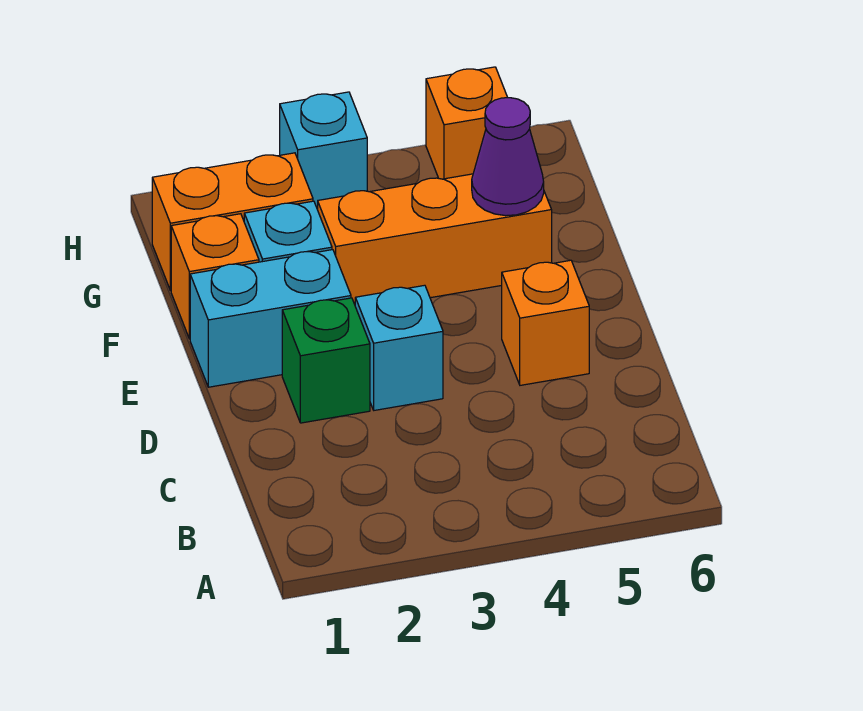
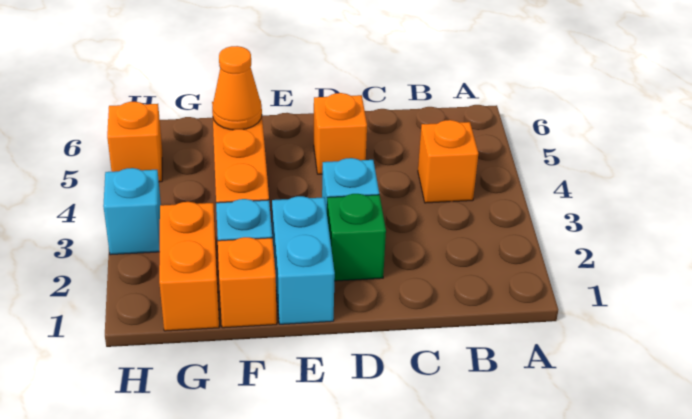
none -> orange 1x1 brick [418,120,478,203]
purple 1x1 cone [472,98,544,216] -> orange 1x1 cone [212,46,262,130]

